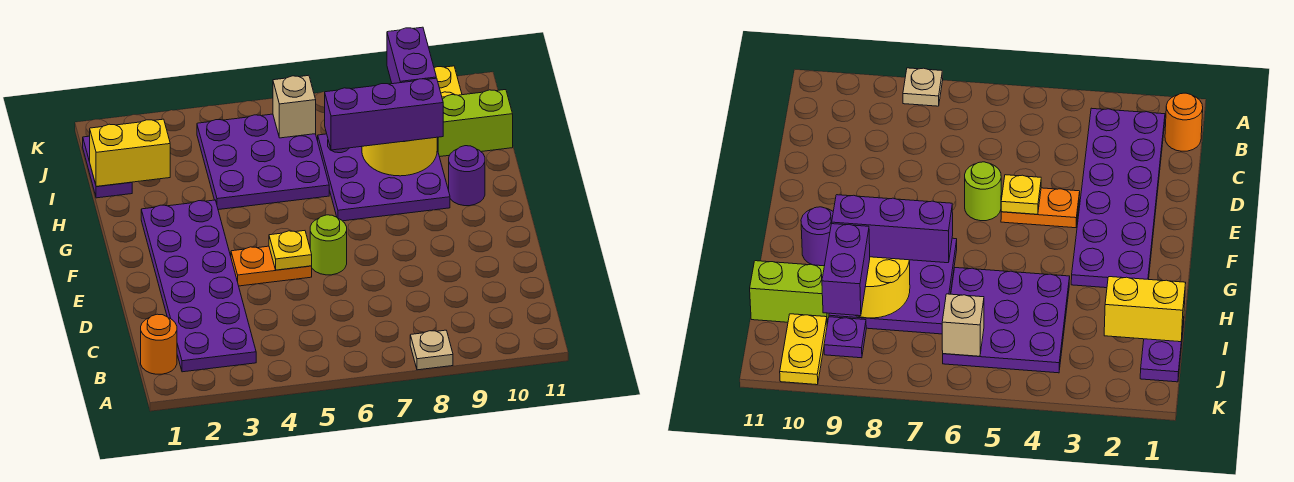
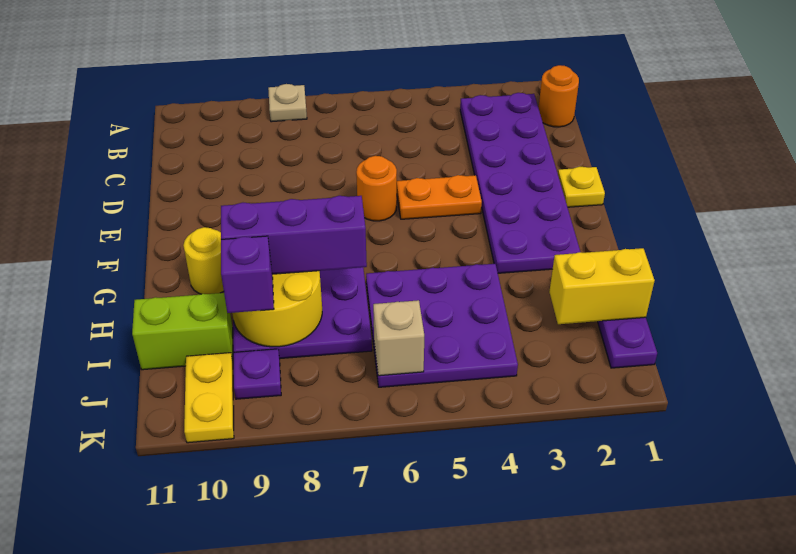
yellow 1x1 plate [269,231,312,270] -> yellow 1x1 plate moved to [558,166,605,207]
lime 1x1 round brick [310,215,347,275] -> orange 1x1 round brick [356,156,397,221]
purple 1x1 round brick [449,146,485,206] -> yellow 1x1 round brick [183,227,224,294]
purple 1x2 brick [387,27,436,84] -> purple 1x1 brick [221,236,274,313]

